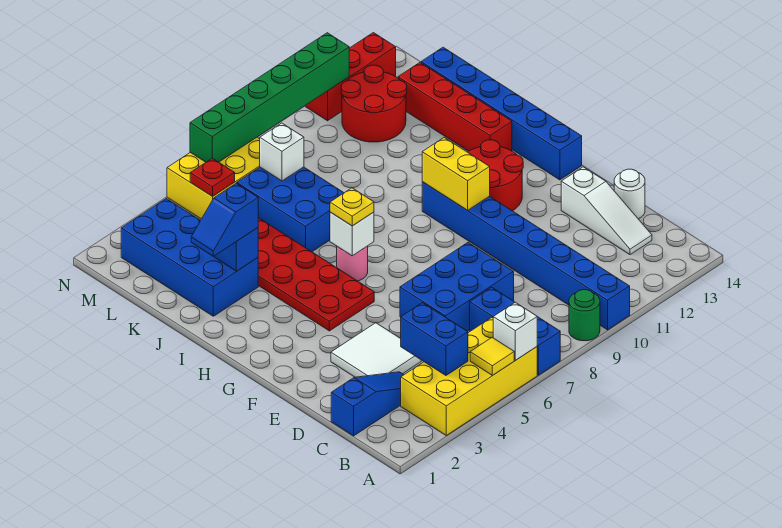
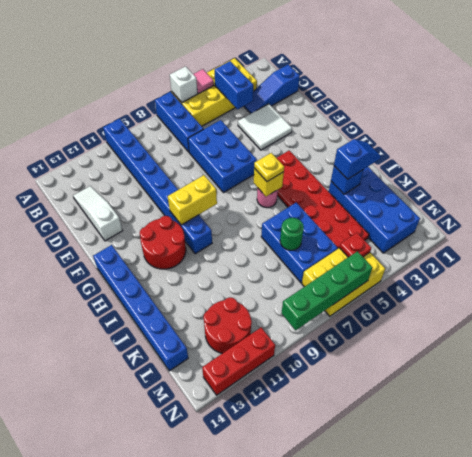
yellow 1x1 tile [470,338,514,376] -> pink 1x1 tile [193,69,214,94]
green 1x1 round brick [569,290,600,341] -> green 1x1 round brick moved to [280,218,304,250]
blue 2x3 brick [400,243,514,331] -> blue 2x3 brick turned to [188,120,257,193]
white 1x1 round brick [614,169,645,219] -> none
yellow 1x2 brick [422,138,490,210] -> yellow 1x2 brick turned to [168,175,217,225]
white 1x1 brick [330,212,374,256] -> yellow 1x1 brick [254,168,284,196]
red 1x4 brick [398,63,512,151] -> none
white 1x1 brick [260,123,304,181] -> none
green 1x6 brick [190,33,349,162] -> green 1x4 brick [281,251,372,330]

